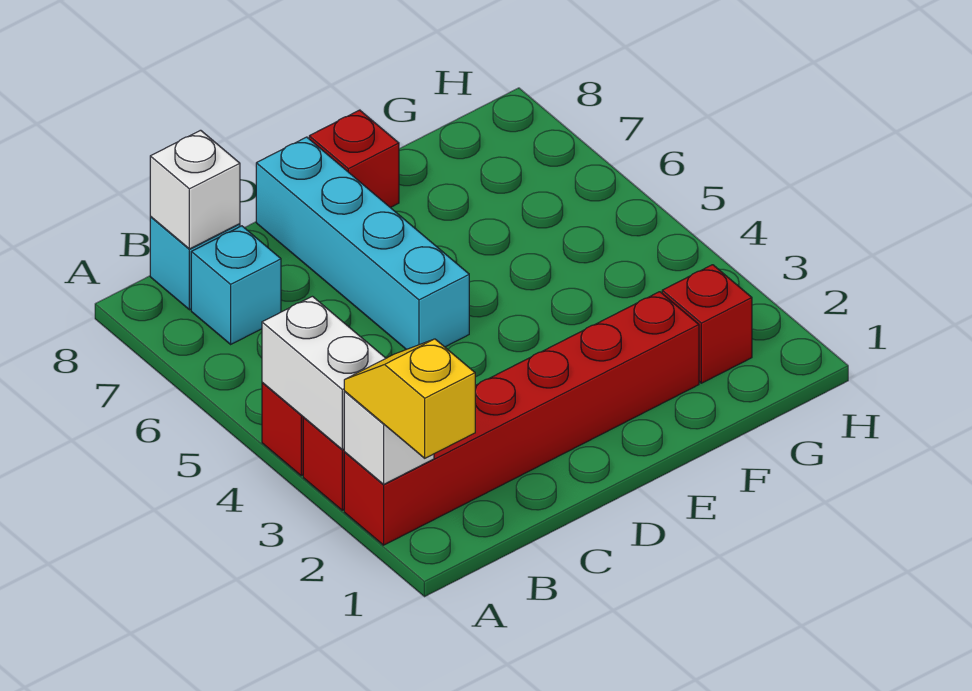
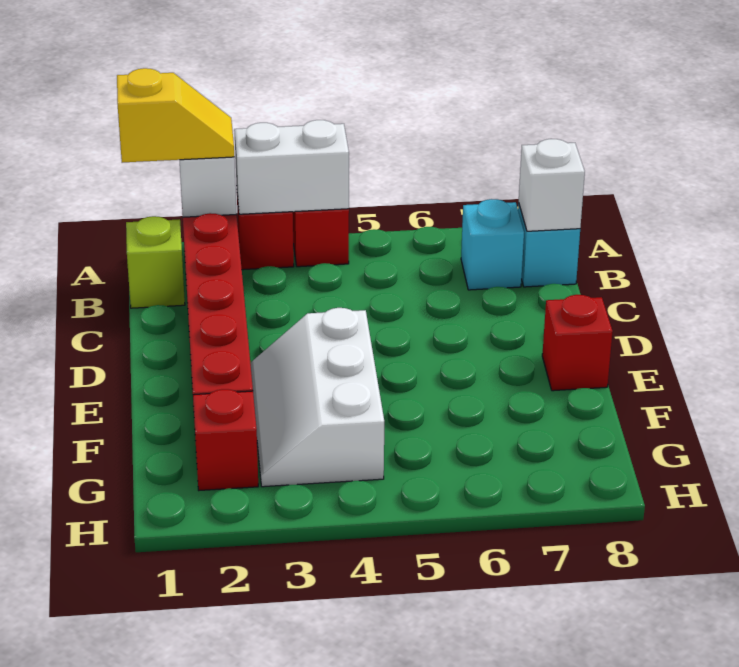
none -> lime 1x1 brick [126,216,185,308]
cyan 1x4 brick [256,137,469,350] -> none
none -> white 2x3 slope [251,308,384,487]

